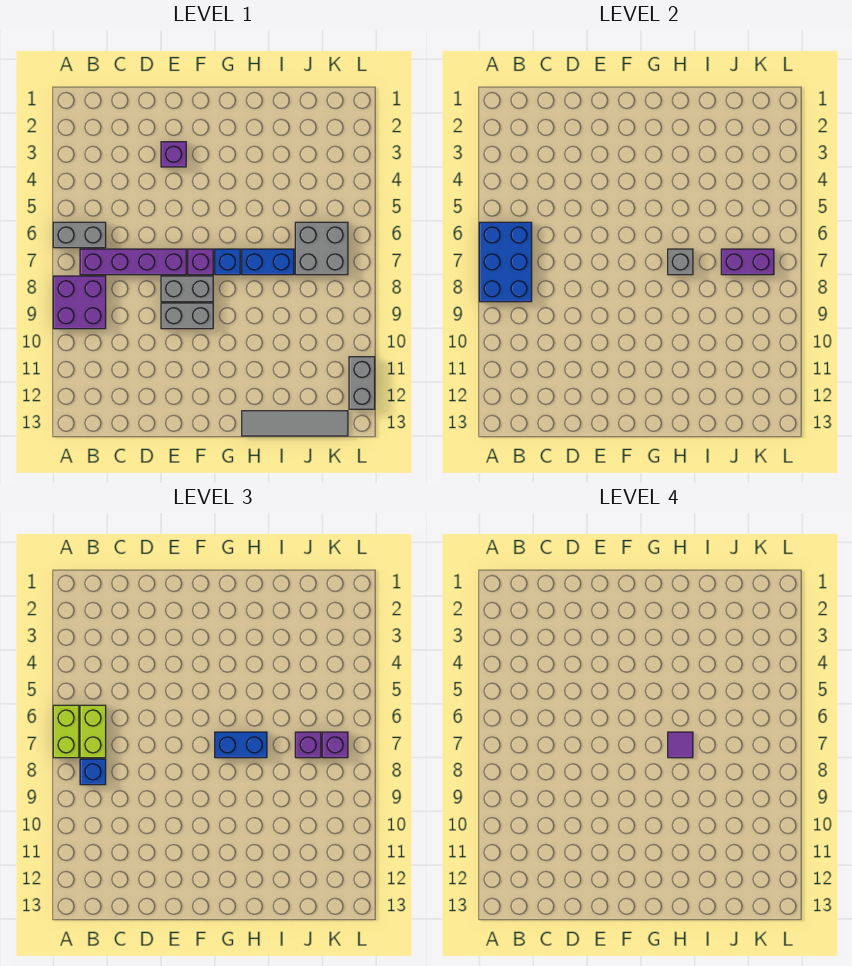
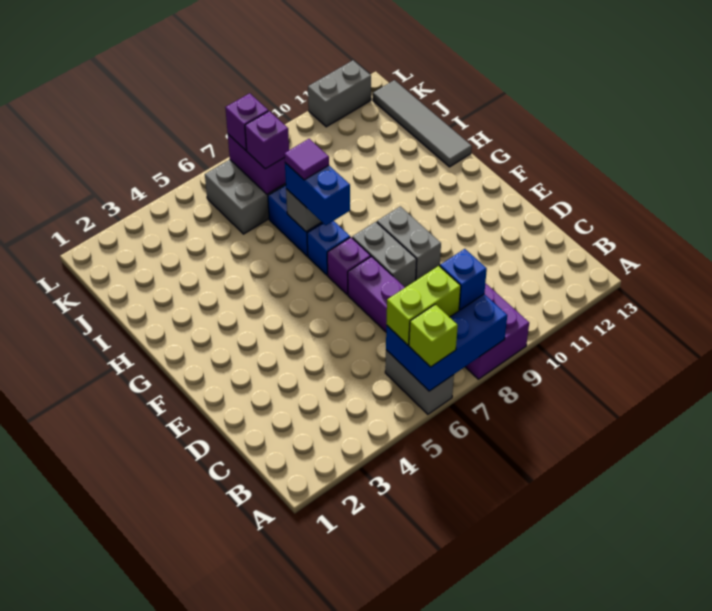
lime 1x2 brick [53,705,79,758] -> lime 1x1 brick [409,304,458,367]
purple 1x1 brick [161,142,186,167] -> none

